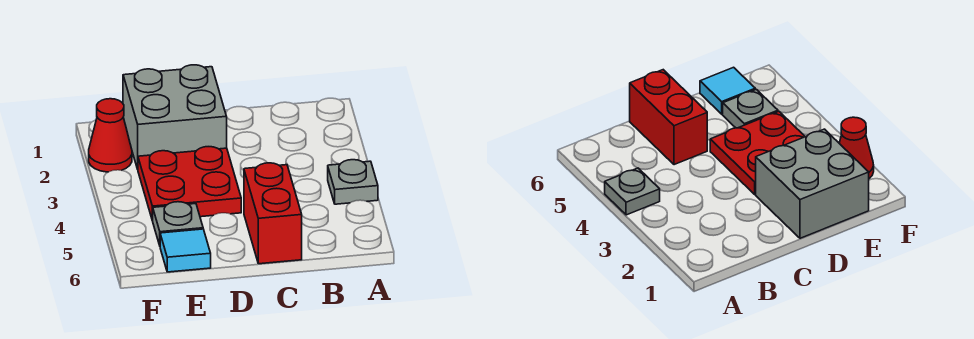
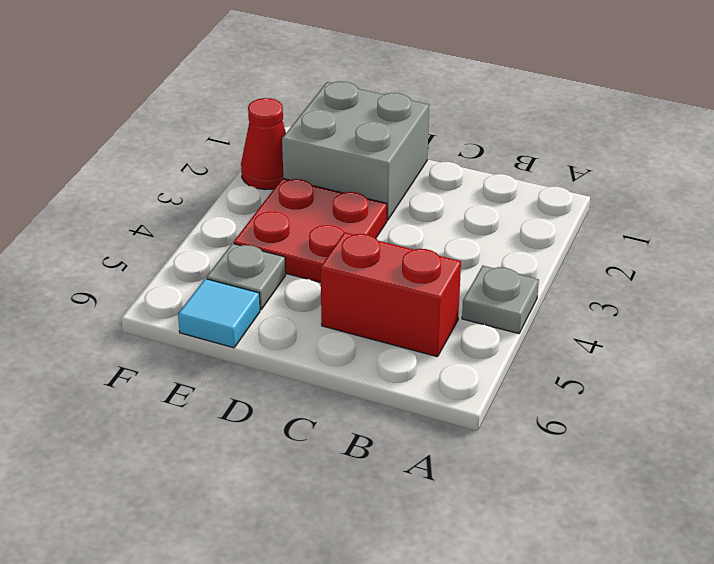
red 1x2 brick [244,163,302,264] -> red 1x2 brick turned to [320,232,461,357]

